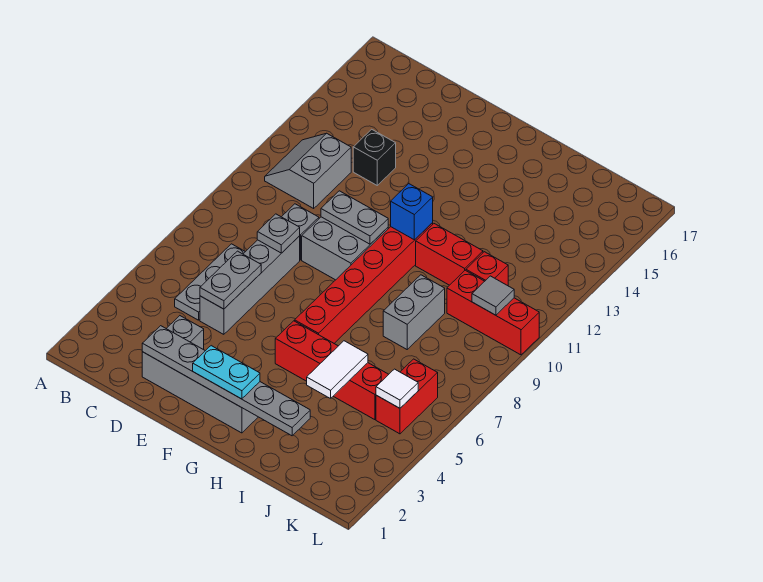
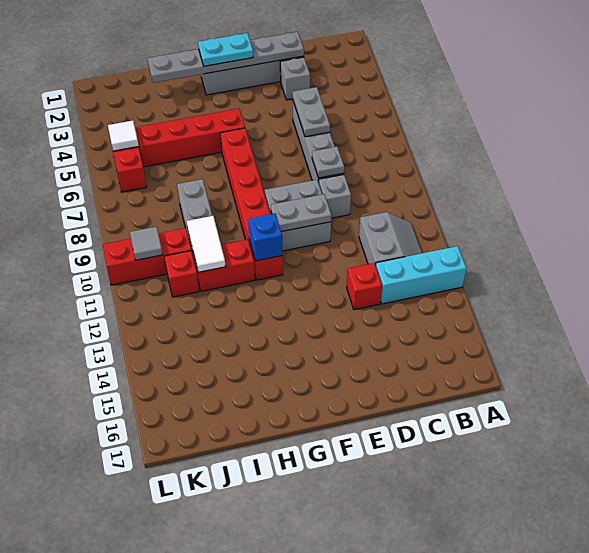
none -> cyan 1x3 brick [376,246,467,304]
grey 1x3 plate [175,244,245,320] -> none
black 1x1 brick [353,129,396,185] -> red 1x1 brick [347,263,382,310]
white 1x2 tile [307,341,368,399] -> white 1x2 tile moved to [187,216,226,272]

